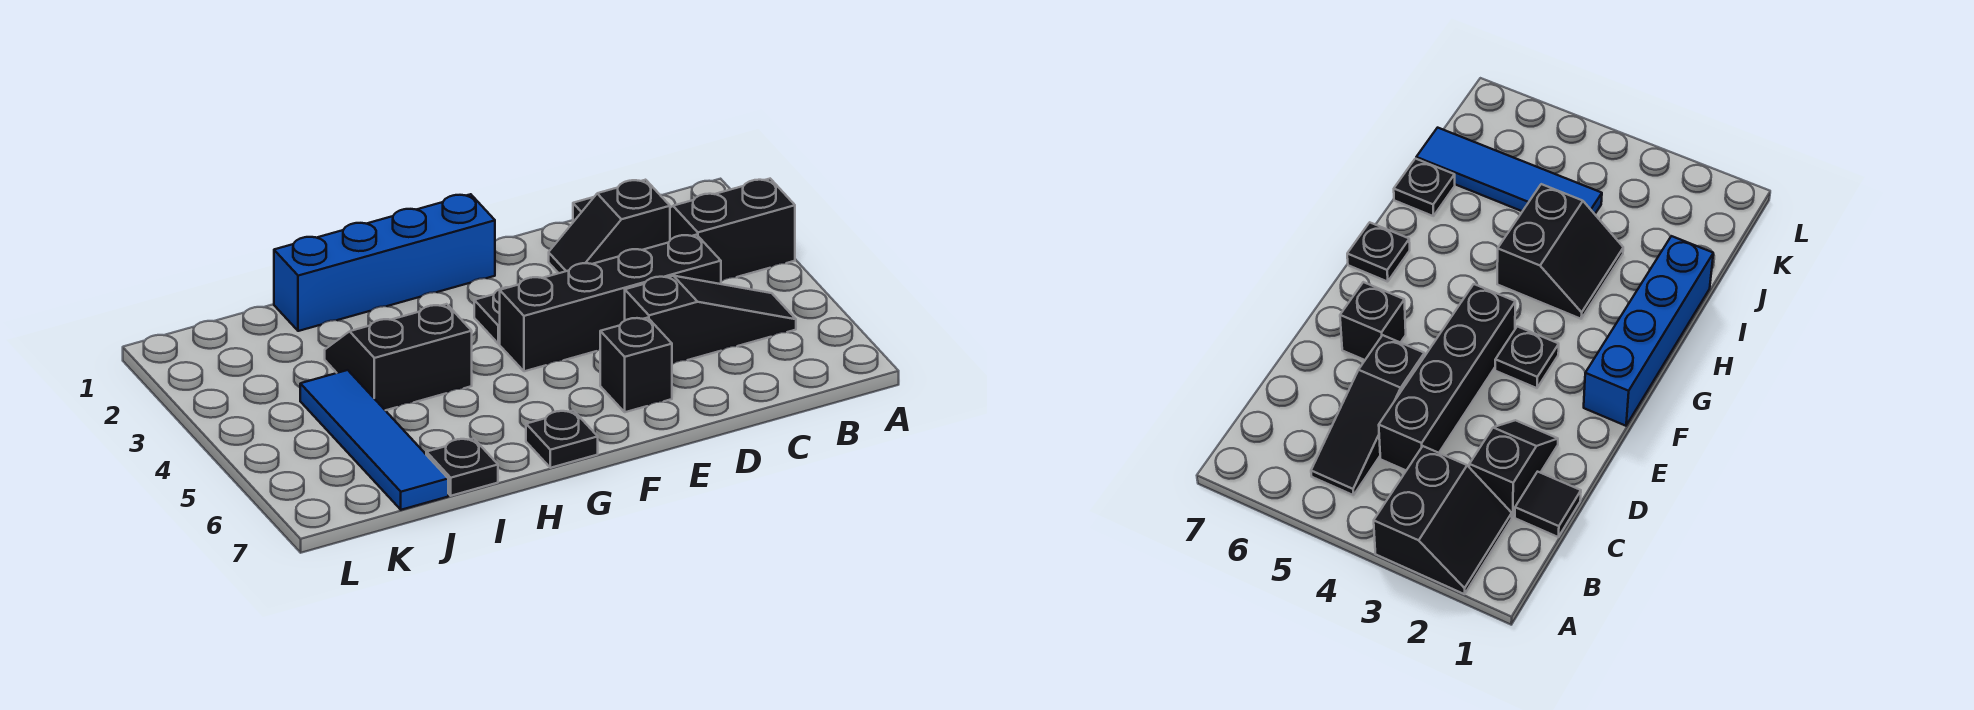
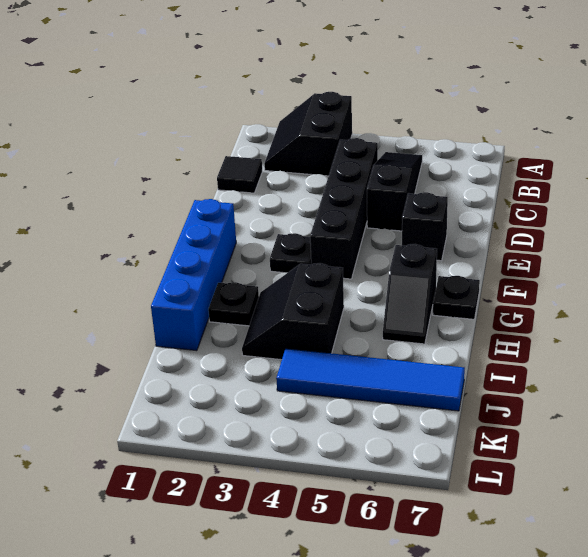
black 1x2 slope [549,180,670,273] -> black 1x2 slope moved to [383,244,437,344]
black 1x1 plate [426,438,498,496] -> black 1x1 plate moved to [208,282,259,326]

